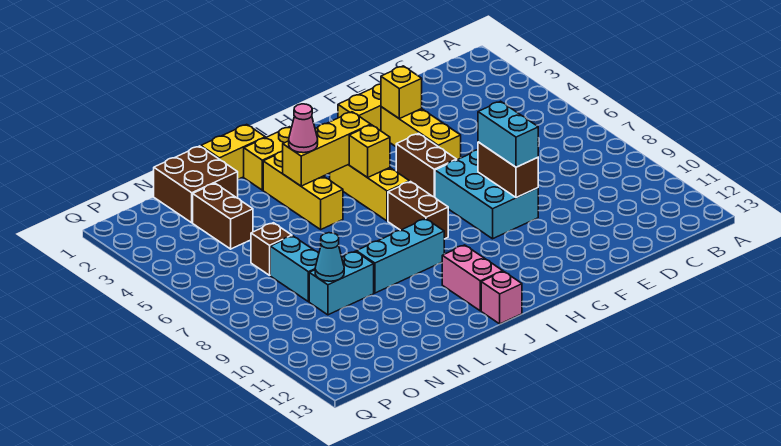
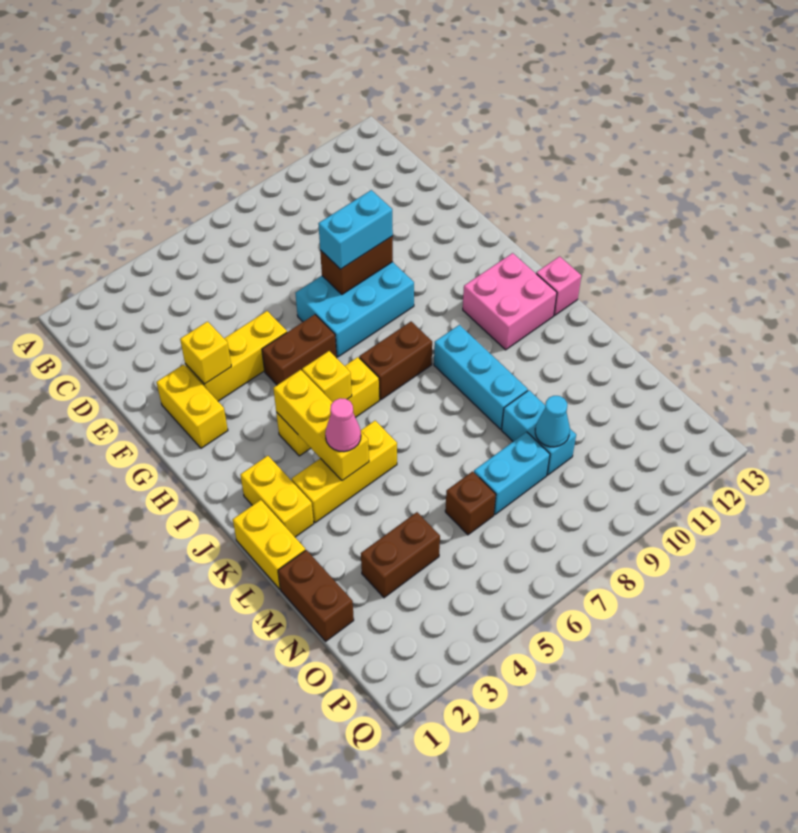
pink 1x2 brick [442,245,503,311] -> pink 2x2 brick [463,253,557,350]
brown 2x2 brick [154,146,238,223] -> brown 1x2 brick [278,550,354,641]

